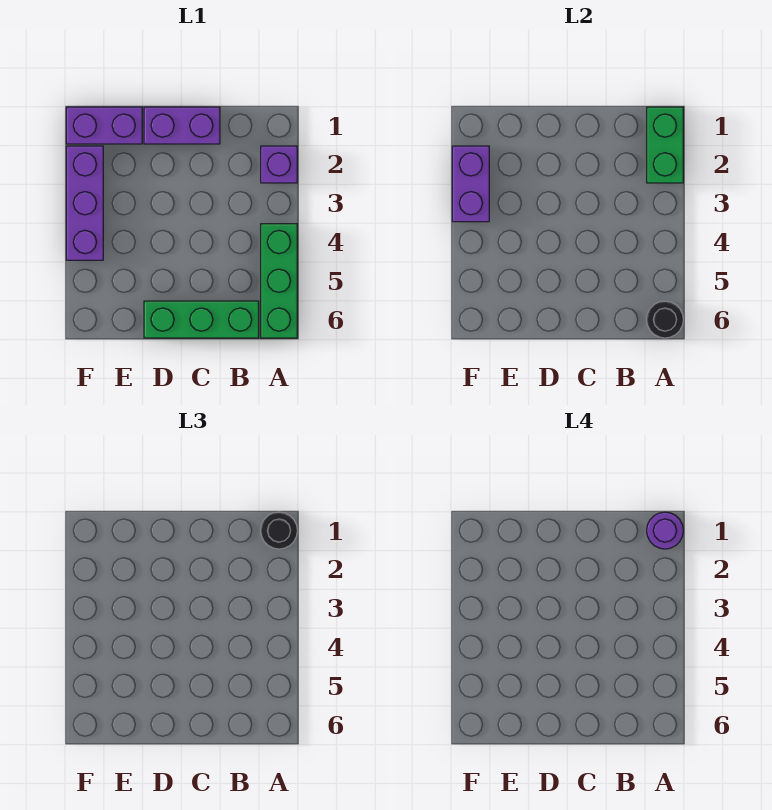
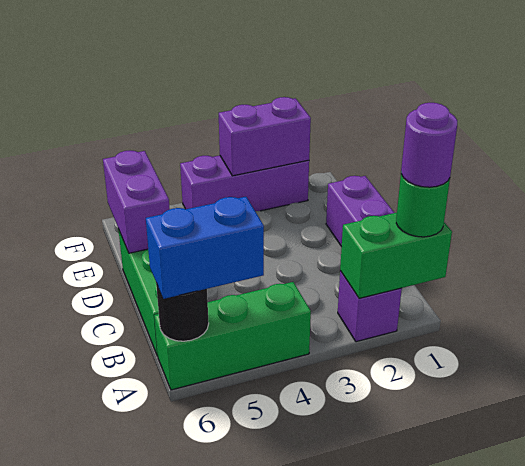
black 1x1 round brick [261,512,297,549] -> green 1x1 round brick [396,174,450,237]
none -> blue 1x2 brick [146,197,264,299]
purple 1x2 brick [66,107,142,144] -> purple 1x2 brick moved to [103,150,170,253]

